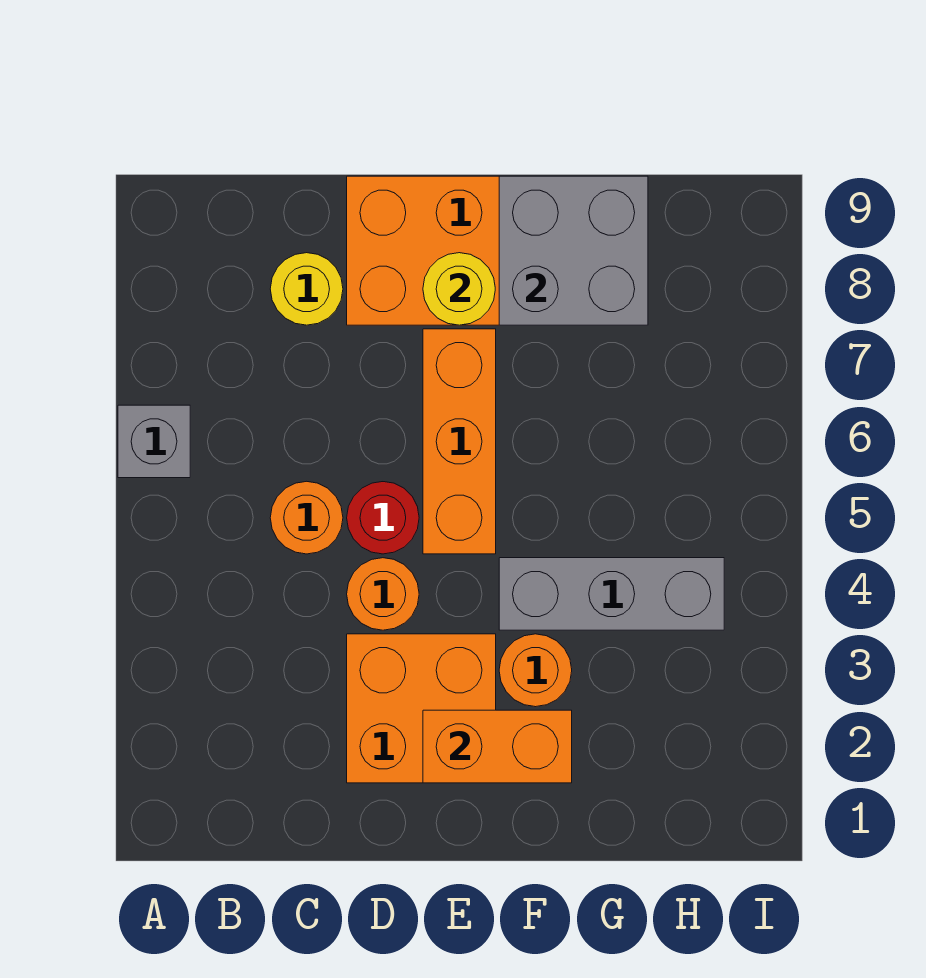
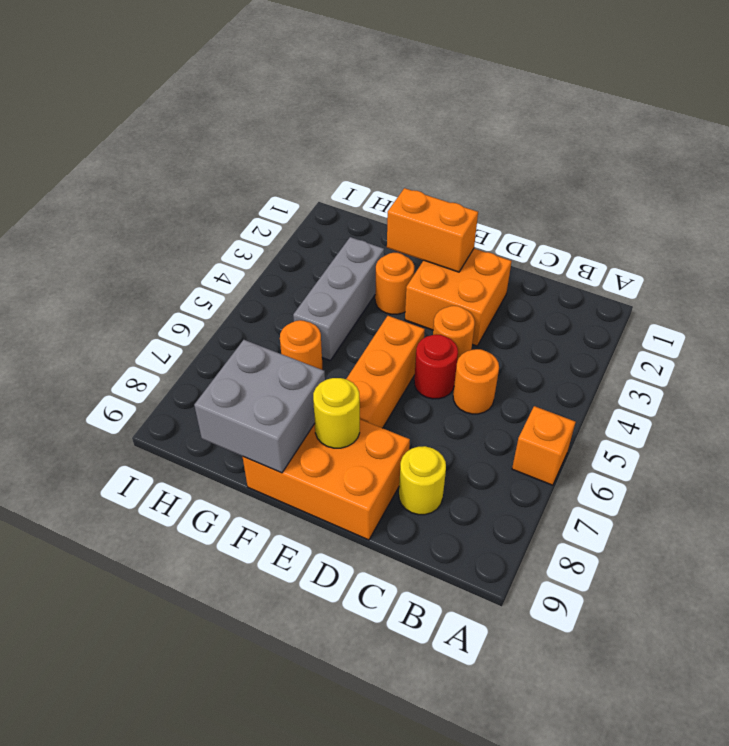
grey 1x1 brick [118,405,190,478] -> orange 1x1 brick [512,406,576,485]
grey 1x3 brick [499,558,724,630] -> grey 1x3 brick turned to [293,237,384,361]
none -> orange 1x1 round brick [280,320,322,370]

